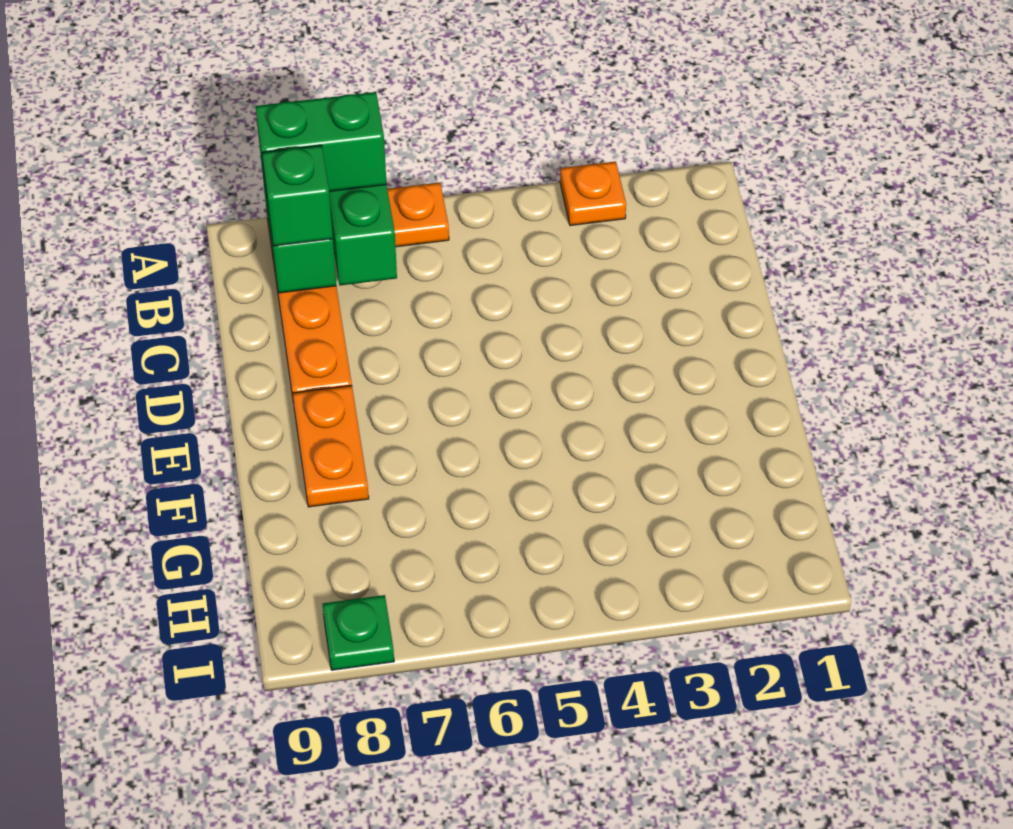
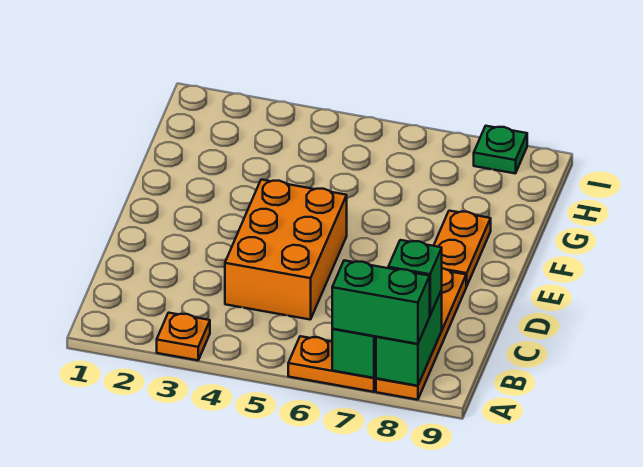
none -> orange 2x3 brick [225,180,347,320]

